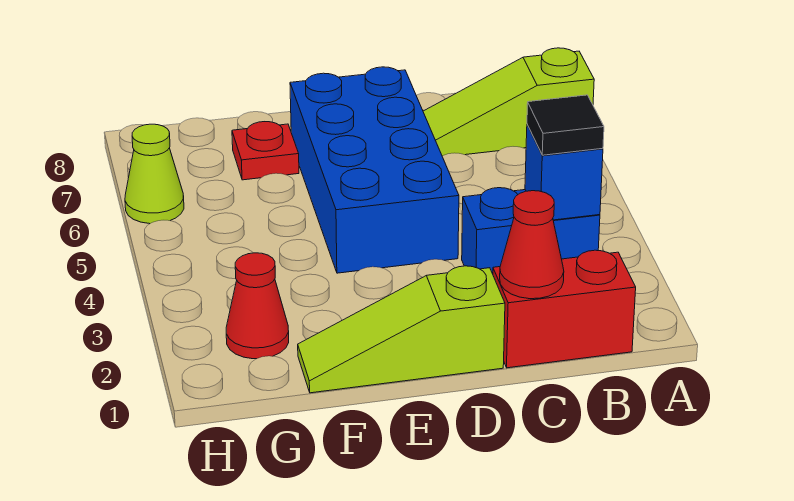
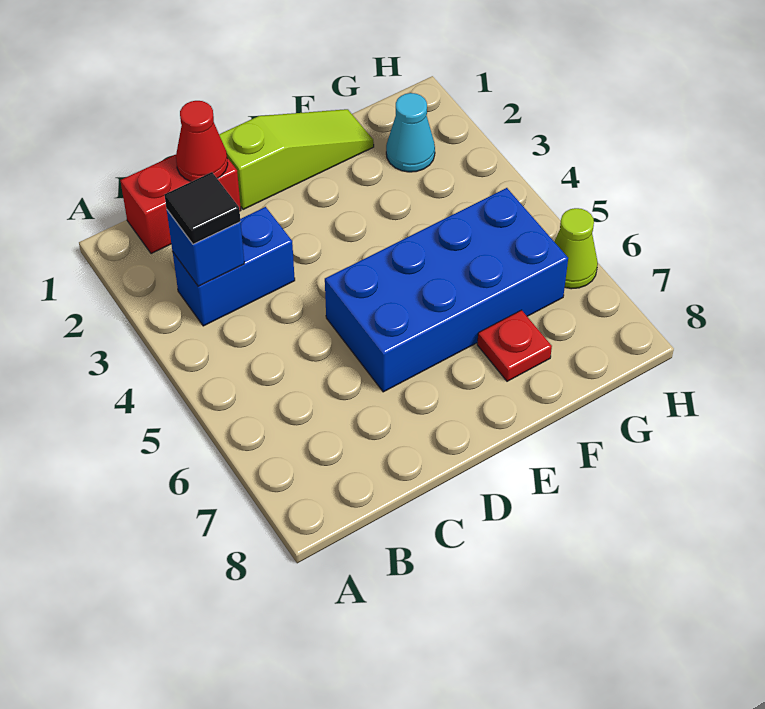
lime 1x3 slope [423,48,594,156] -> none
blue 2x4 brick [290,67,459,273] -> blue 2x4 brick turned to [325,188,568,392]
red 1x1 cone [226,253,289,359] -> cyan 1x1 cone [386,93,435,172]

